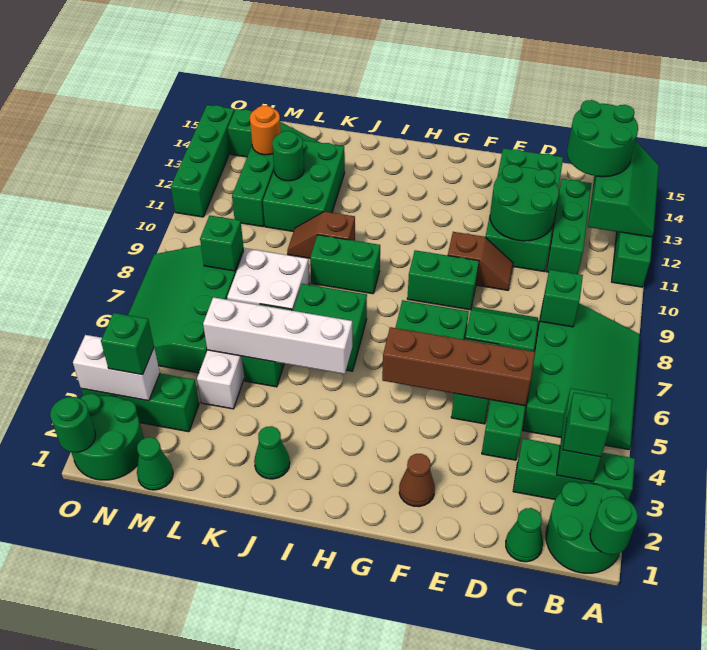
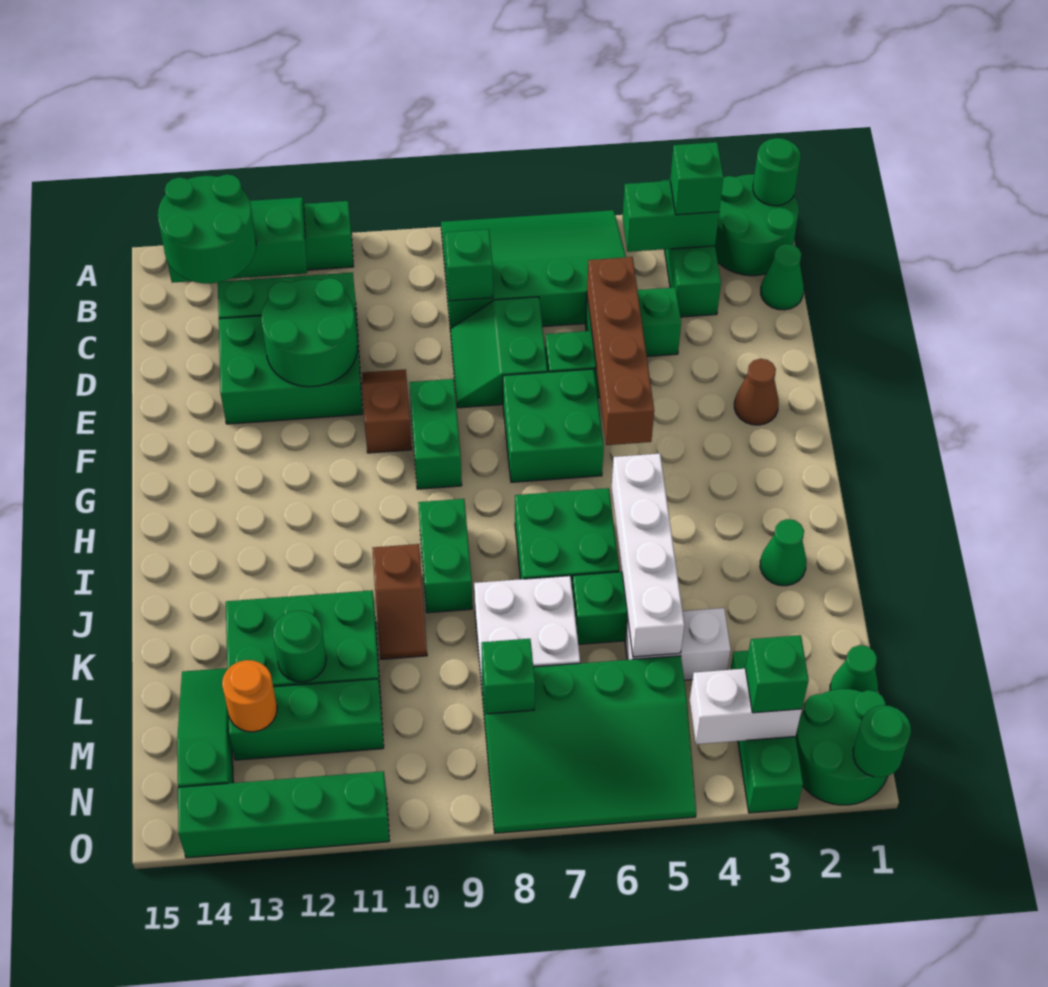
green 2x4 brick [486,148,563,272] -> green 2x3 brick [219,309,363,424]
white 1x2 brick [73,335,160,401] -> white 1x2 brick turned to [690,669,802,744]

